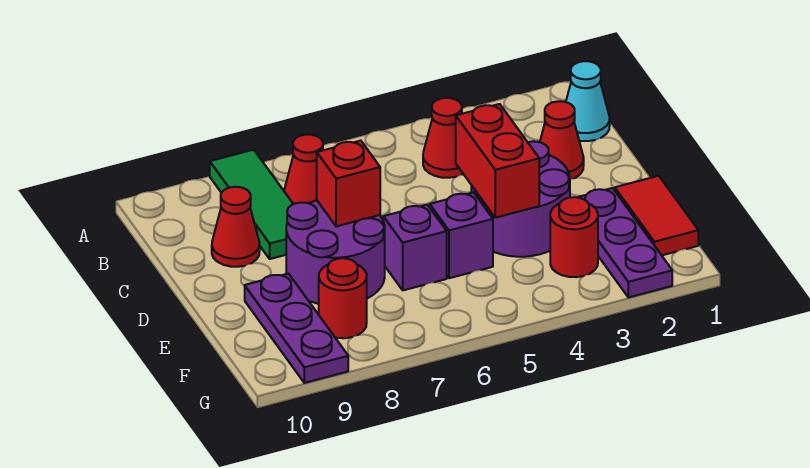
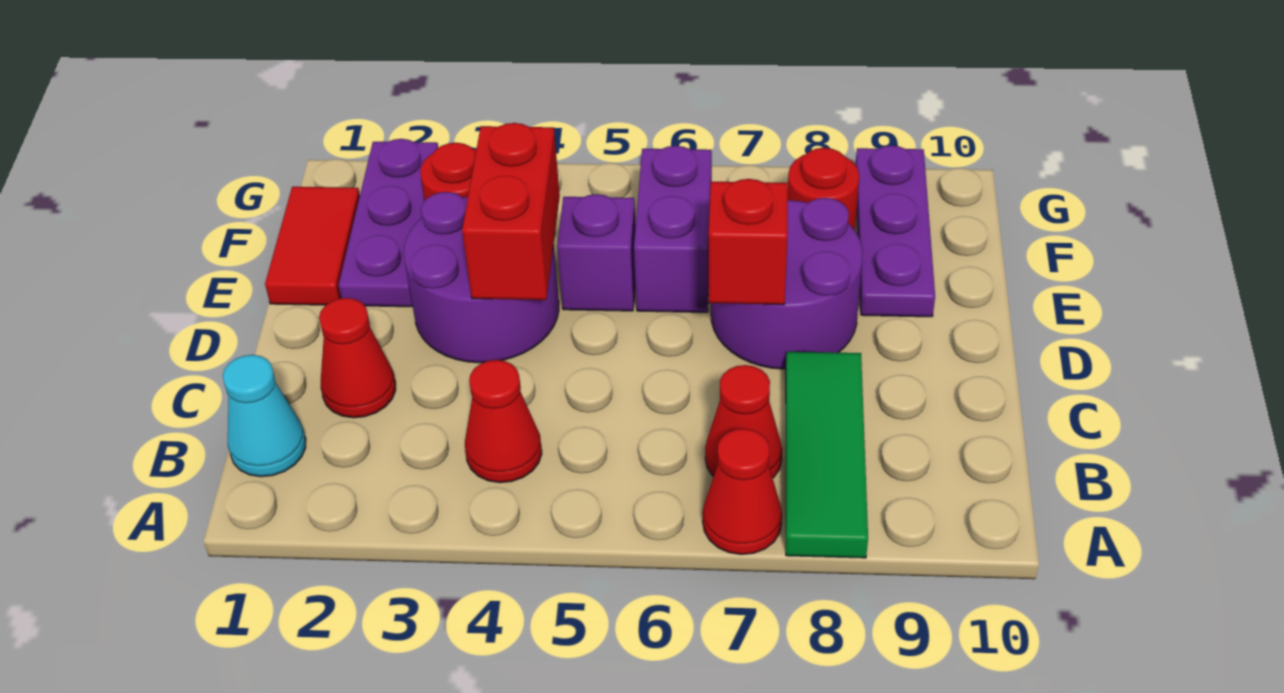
red 1x1 cone [212,187,260,267] -> red 1x1 cone moved to [703,429,782,555]
purple 1x1 brick [383,205,447,290] -> purple 1x2 brick [634,146,712,312]

